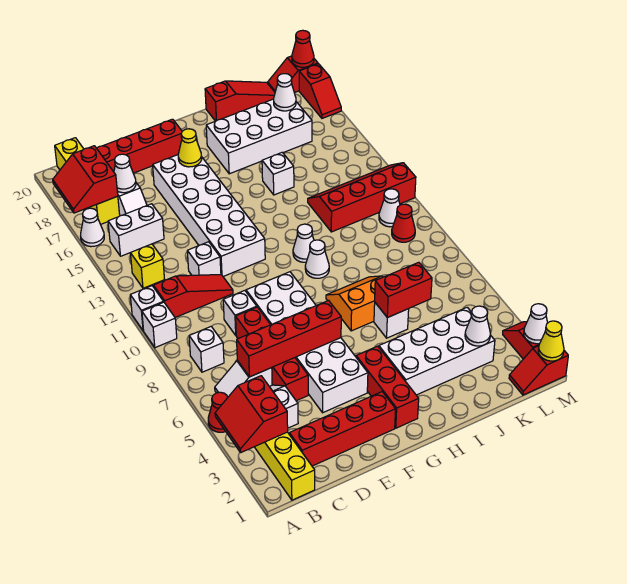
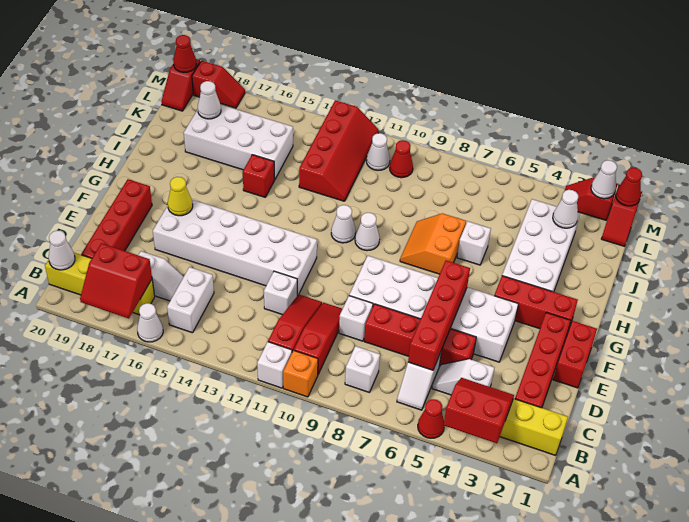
red 2x2 slope [215,376,288,452] -> red 2x2 slope turned to [444,378,514,443]
white 1x1 brick [142,302,177,348] -> orange 1x1 brick [283,350,318,397]
yellow 1x1 brick [130,244,165,288] -> none
white 1x1 cone [114,154,136,193] -> white 1x1 cone moved to [49,231,75,270]
white 2x4 brick [206,99,312,174] -> white 2x4 brick turned to [184,105,293,179]
red 1x2 brick [375,262,432,318] -> red 1x2 brick moved to [553,321,597,388]
white 1x1 brick [262,152,294,195] -> red 1x1 brick [243,155,275,197]
red 1x3 slope [205,81,275,121] -> red 1x3 slope moved to [294,302,342,374]
red 2x4 slope [308,163,416,232] -> red 2x4 slope turned to [299,100,379,201]
yellow 1x1 cone [538,321,564,361] -> red 1x1 cone [616,168,642,206]

